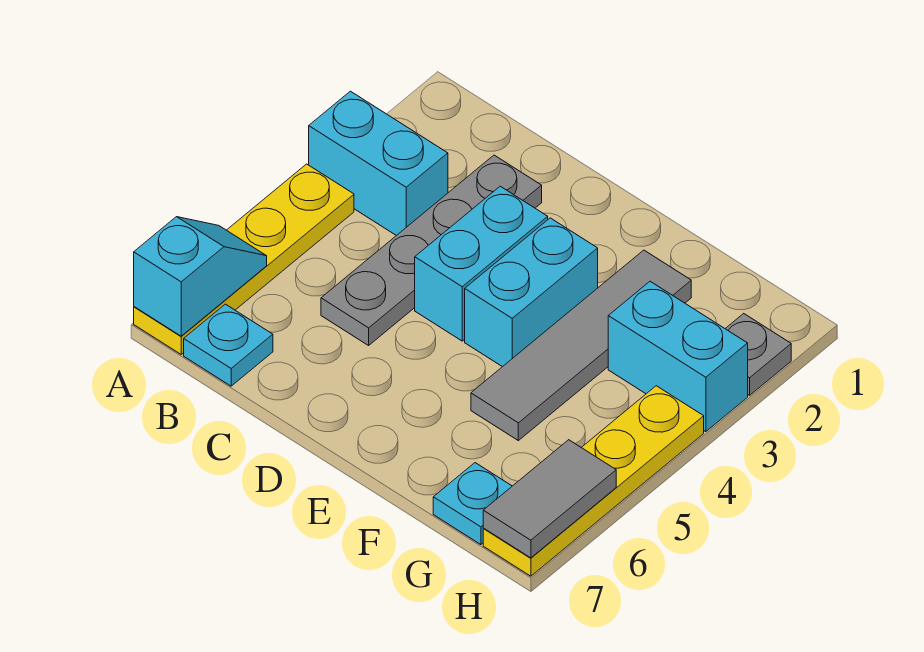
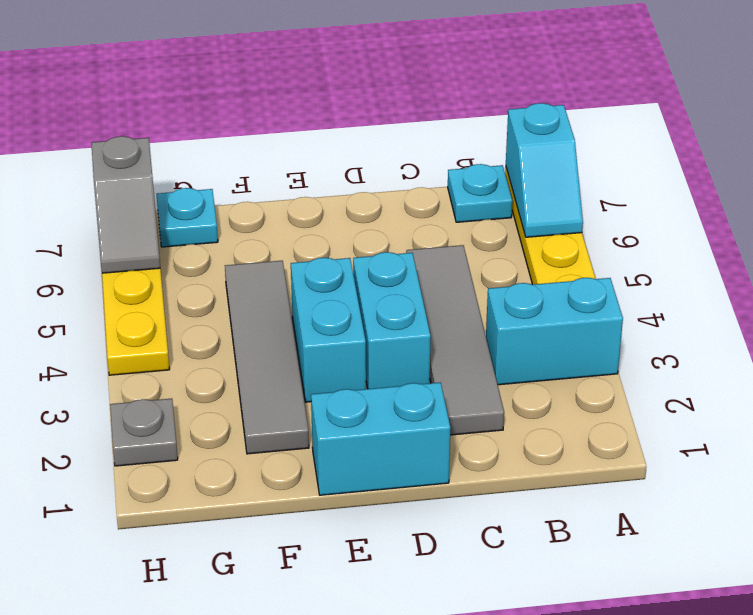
grey 1x4 plate [321,155,542,345] -> grey 1x4 tile [406,245,504,435]
cyan 1x2 brick [608,281,748,432] -> cyan 1x2 brick moved to [311,383,450,495]
grey 1x2 tile [483,440,616,558] -> grey 1x2 slope [91,136,160,273]

